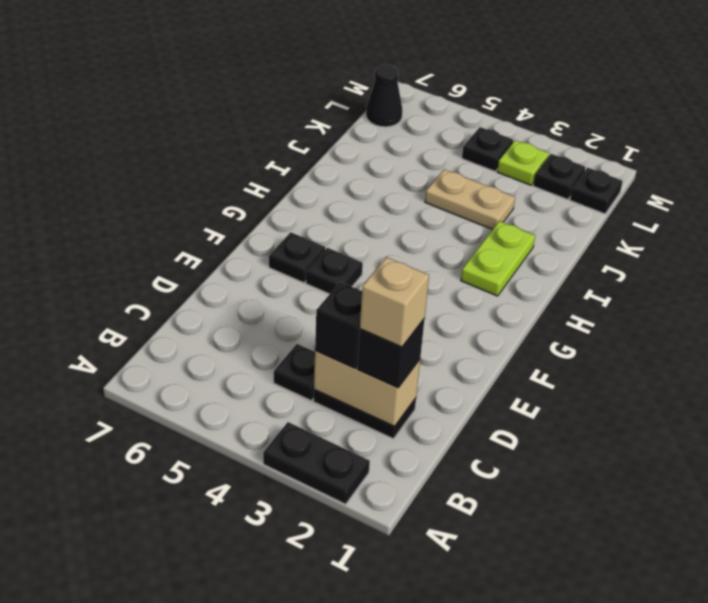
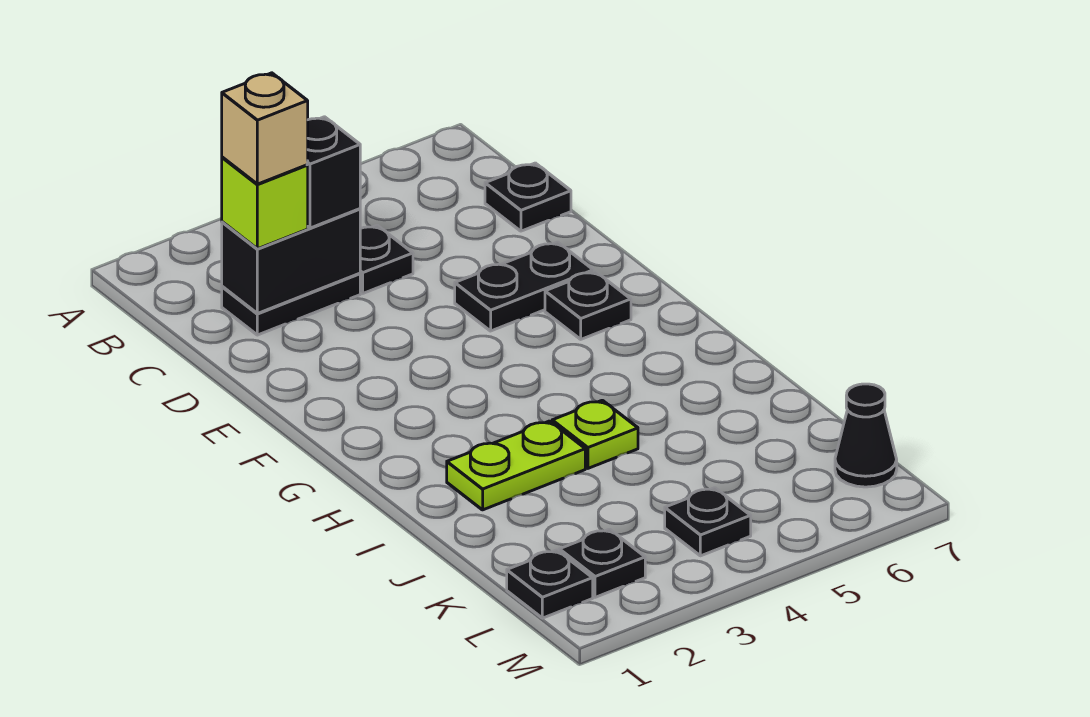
black 1x2 plate [263,422,370,504] -> black 1x2 plate moved to [455,242,593,331]
tan 1x2 brick [314,351,420,426] -> black 1x2 brick [222,209,360,313]
black 1x1 brick [357,318,425,388] -> lime 1x1 brick [222,157,308,249]
black 1x1 plate [306,248,363,294] -> black 1x1 plate moved to [485,163,571,231]
lime 1x2 plate [461,221,535,296] -> lime 1x2 plate turned to [447,421,585,510]
tan 1x2 plate [425,169,515,230] -> none
lime 1x1 plate [497,140,549,185] -> lime 1x1 plate moved to [552,400,638,468]

